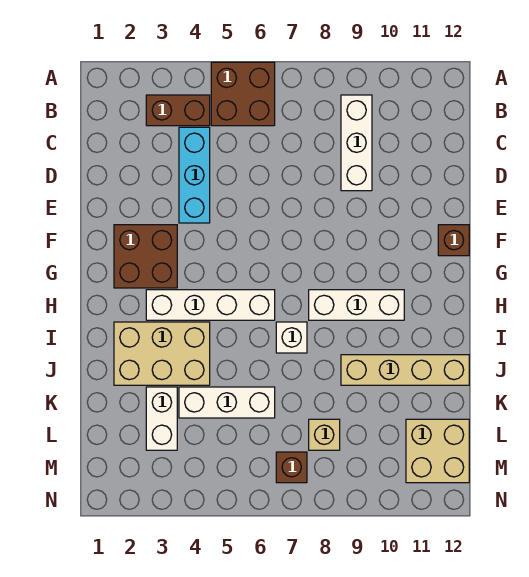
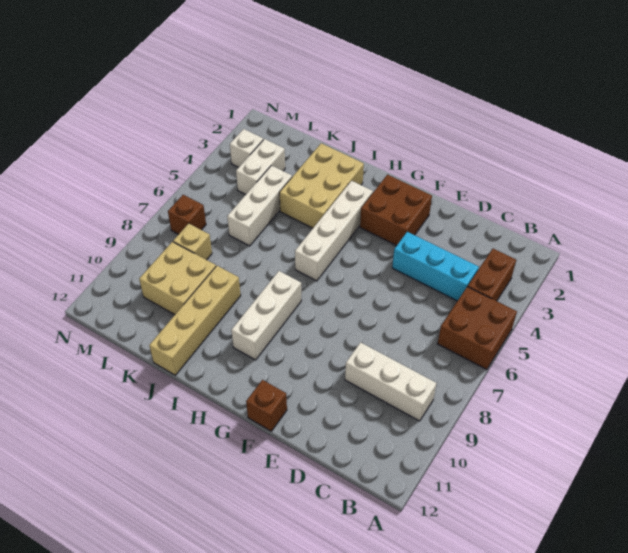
white 1x1 brick [276,322,307,353] -> white 1x1 brick moved to [230,129,263,167]
white 1x2 brick [146,387,177,450] -> white 1x2 brick turned to [236,139,285,194]
tan 2x2 brick [406,419,469,483] -> tan 2x2 brick moved to [139,242,216,315]

